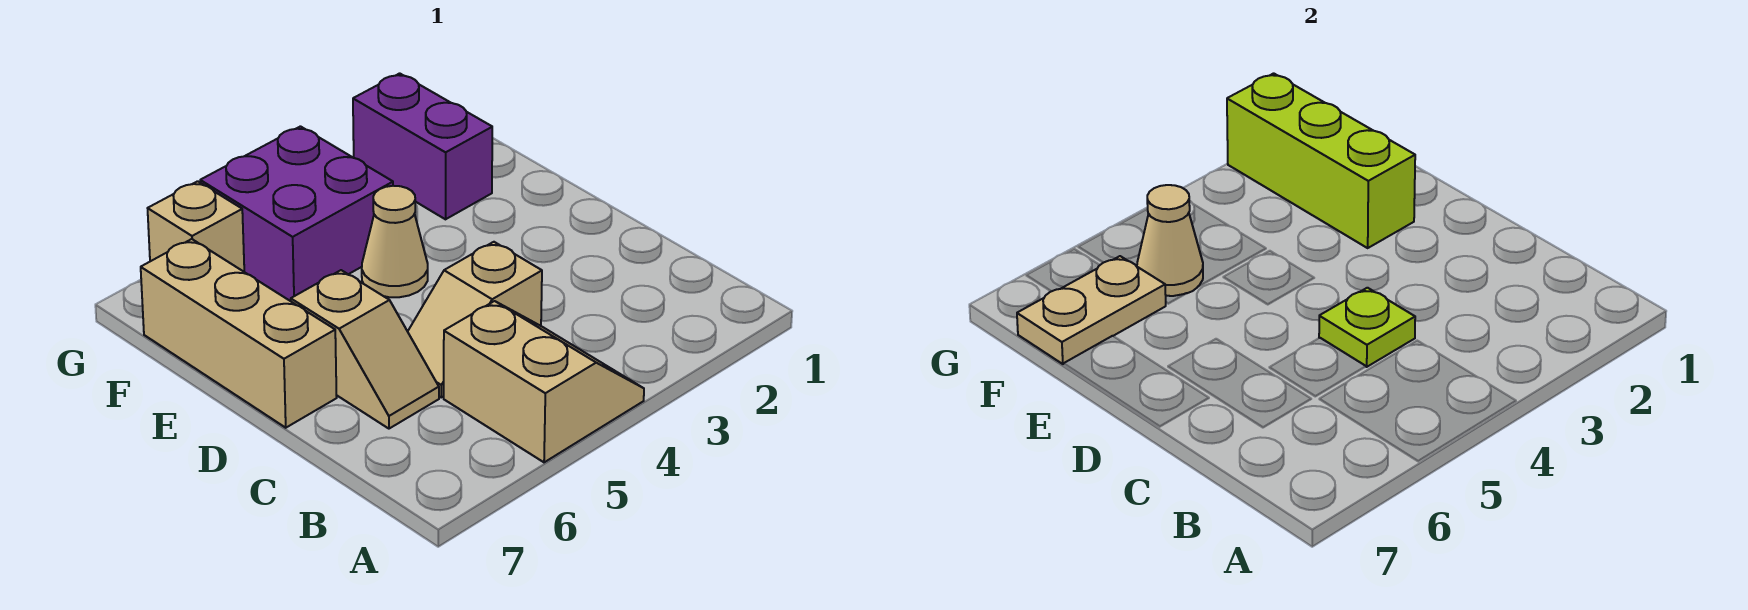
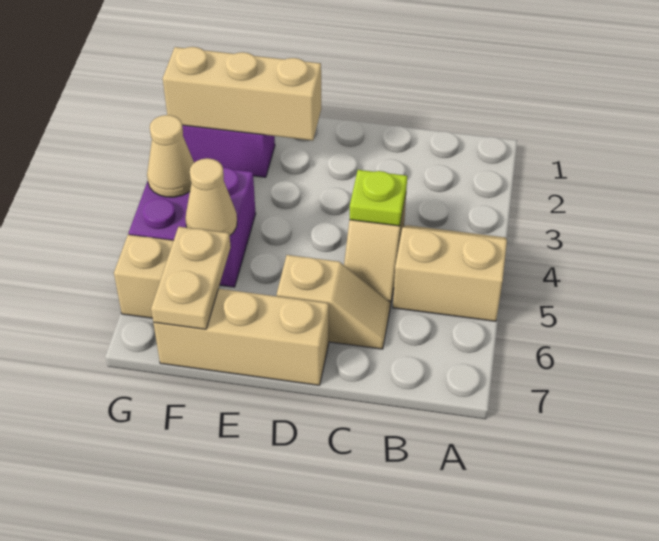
lime 1x3 brick [1227,73,1415,248] -> tan 1x3 brick [163,47,321,141]
tan 1x1 cone [362,186,428,297] -> tan 1x1 cone moved to [147,115,194,197]

